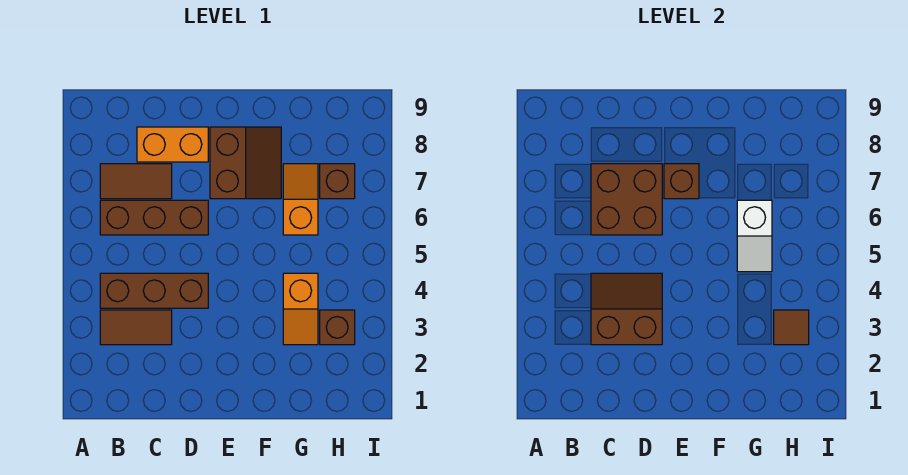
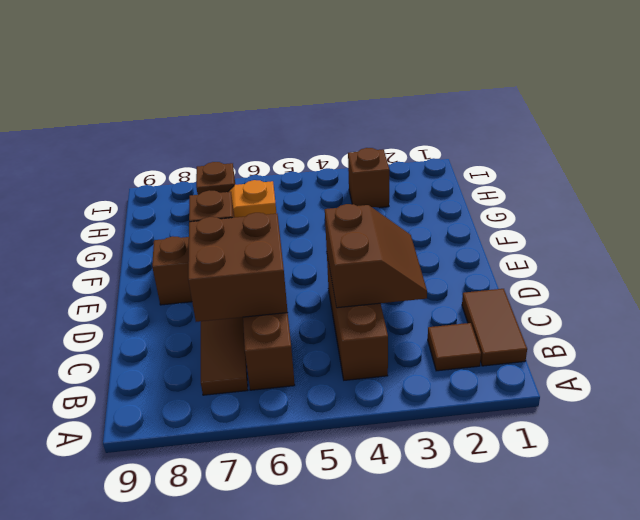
brown 1x2 tile [100,310,172,345] -> brown 1x2 tile moved to [462,289,527,366]
brown 2x2 slope [591,273,662,345] -> brown 2x2 slope turned to [325,204,427,308]
orange 1x2 brick [137,127,208,162] -> none
orange 1x2 slope [283,273,318,345] -> none
white 1x2 slope [737,200,772,272] -> none
brown 1x1 tile [774,310,809,345] -> brown 1x1 tile moved to [428,323,481,371]

